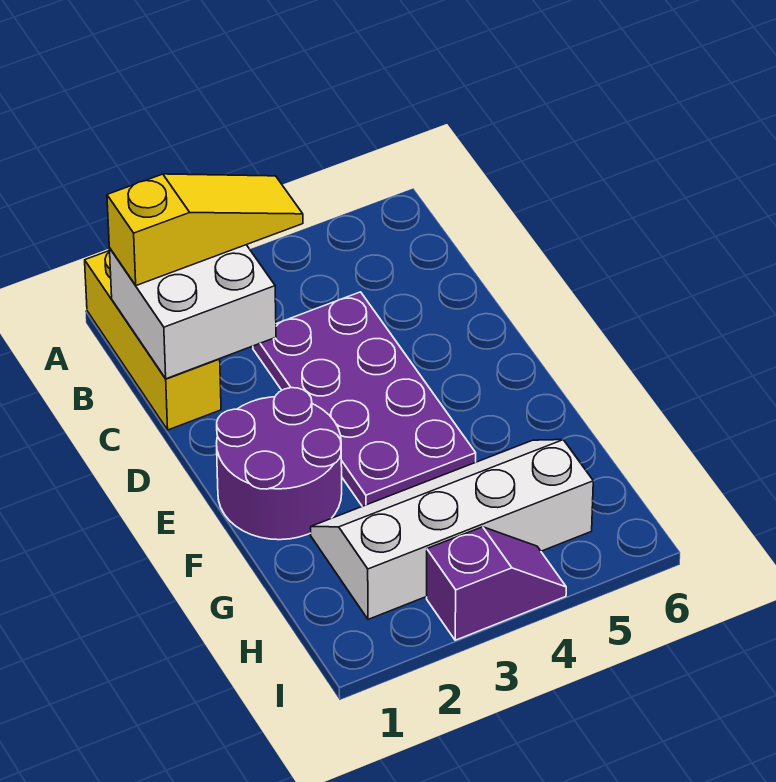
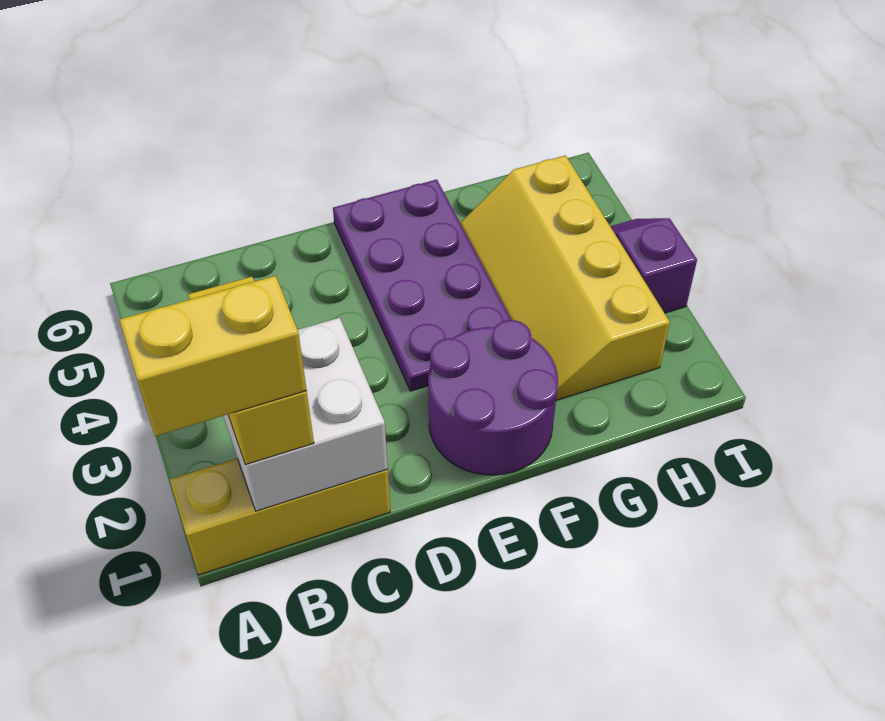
none -> yellow 1x2 brick [120,276,307,436]
purple 2x4 plate [253,292,476,506] -> purple 2x4 plate turned to [333,180,512,391]
white 2x4 slope [311,440,593,619] -> yellow 2x4 slope [460,155,670,400]

